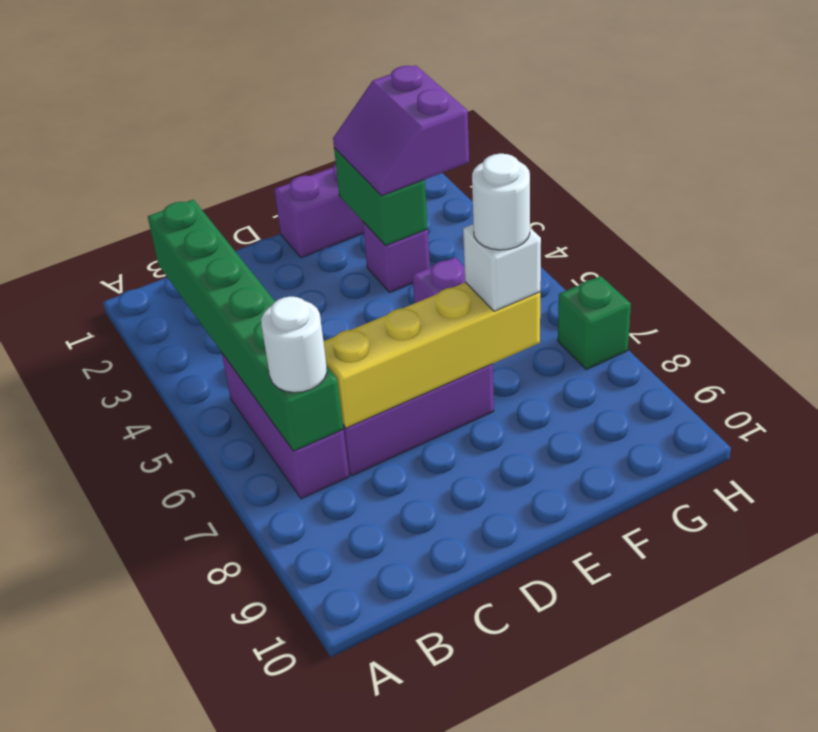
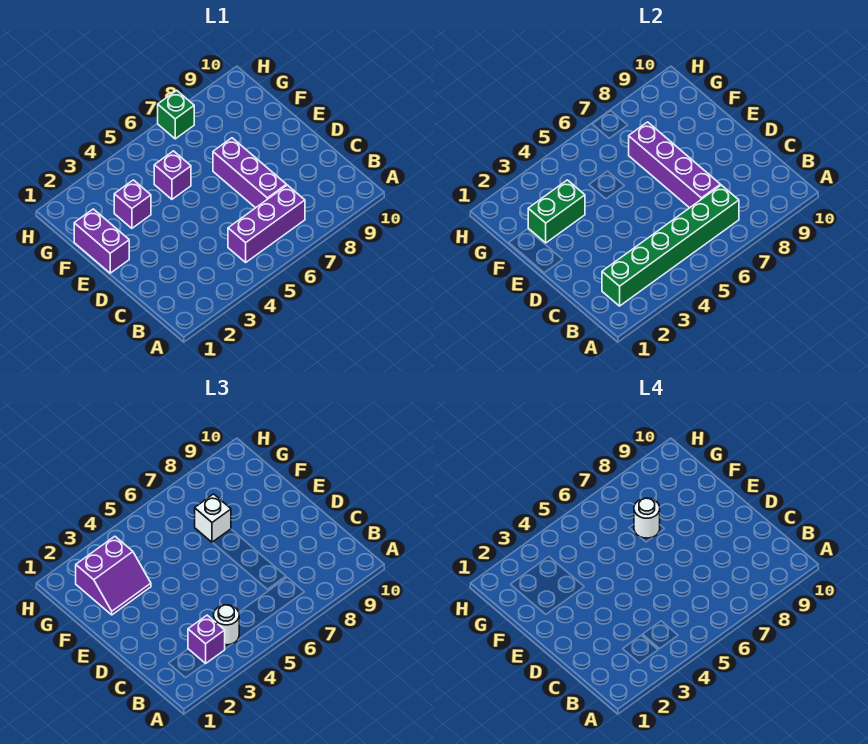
none -> purple 1x1 brick [188,615,225,664]
white 1x1 round brick [261,297,327,393] -> white 1x1 round brick moved to [214,605,239,645]
yellow 1x4 brick [323,282,540,428] -> purple 1x4 brick [629,122,720,208]

